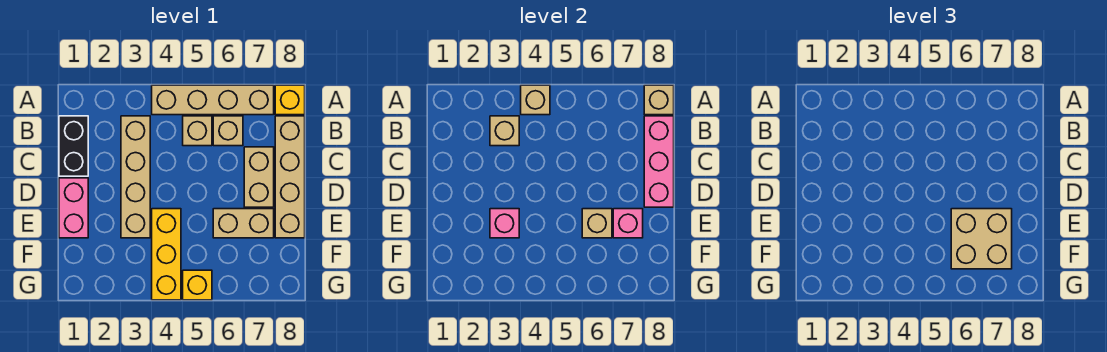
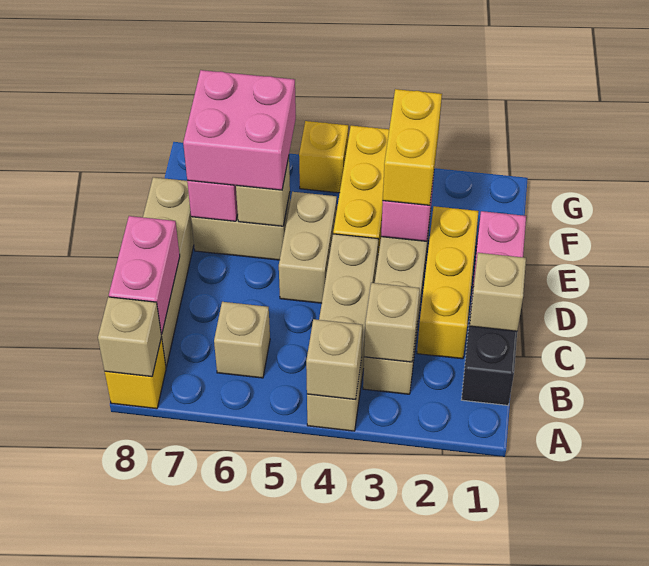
tan 1x4 brick [152,85,274,115] -> tan 1x4 brick turned to [307,234,378,431]
tan 1x1 brick [183,116,212,146] -> tan 1x1 brick moved to [470,253,526,331]
pink 1x3 brick [644,116,674,207] -> pink 1x2 brick [109,216,180,335]
none -> yellow 1x3 brick [417,206,479,359]
tan 1x2 brick [244,147,274,207] -> tan 1x2 brick moved to [279,192,337,303]
none -> yellow 1x2 brick [383,89,442,205]
tan 2x2 brick [951,209,1012,269] -> pink 2x2 brick [183,70,296,190]

